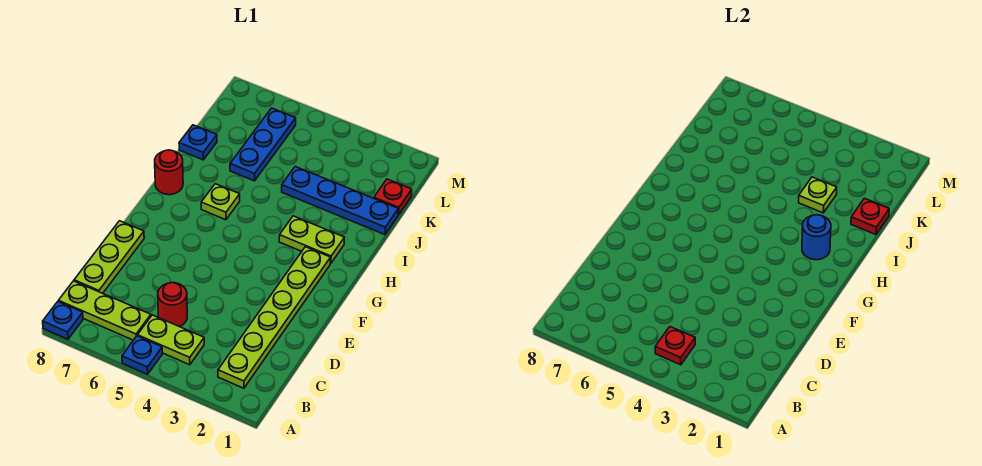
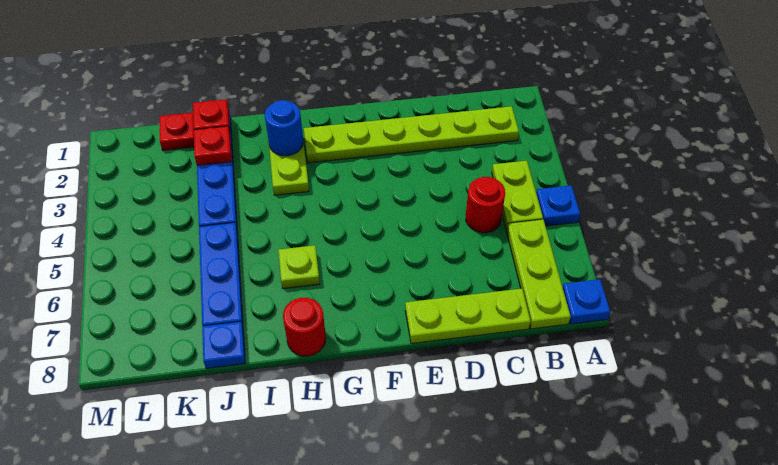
red 1x1 plate [655,327,695,365] -> red 1x1 plate moved to [194,126,232,165]
lime 1x1 plate [799,177,837,213] -> none
blue 1x3 plate [230,108,296,181] -> blue 1x3 plate turned to [199,223,243,326]

